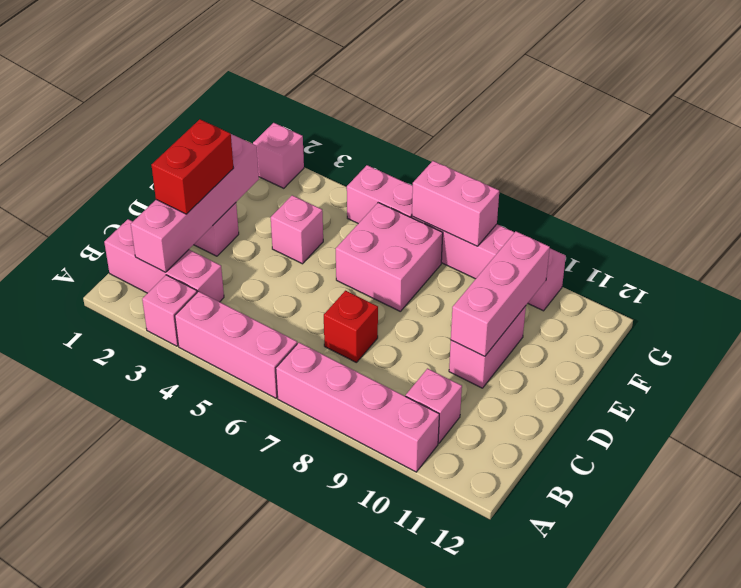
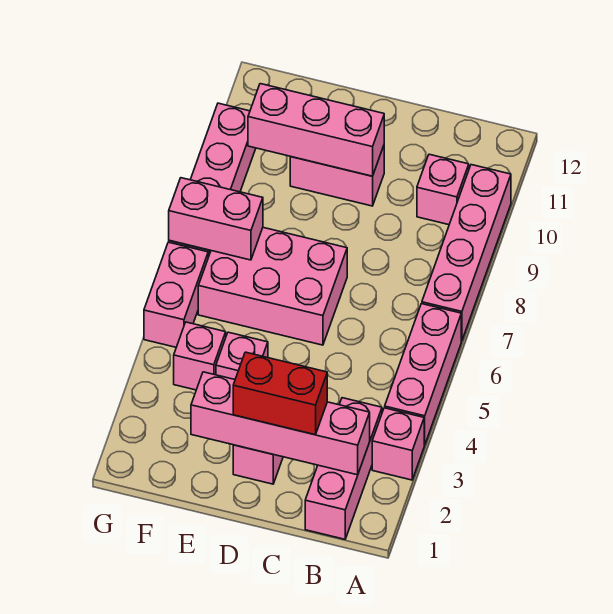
red 1x1 brick [324,291,378,363] -> none
pink 2x2 brick [336,203,443,312] -> pink 2x3 brick [198,228,347,345]
pink 1x1 brick [253,123,304,188] -> pink 1x1 brick moved to [174,322,226,390]
pink 1x2 brick [412,161,499,246] -> pink 1x2 brick turned to [169,178,263,260]

